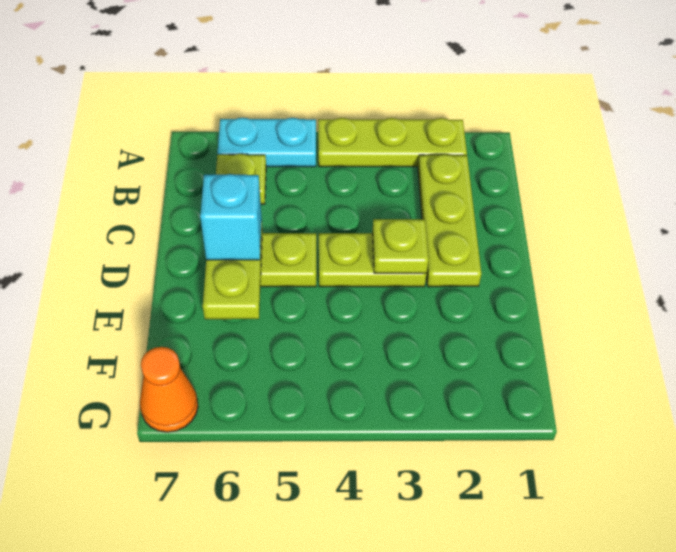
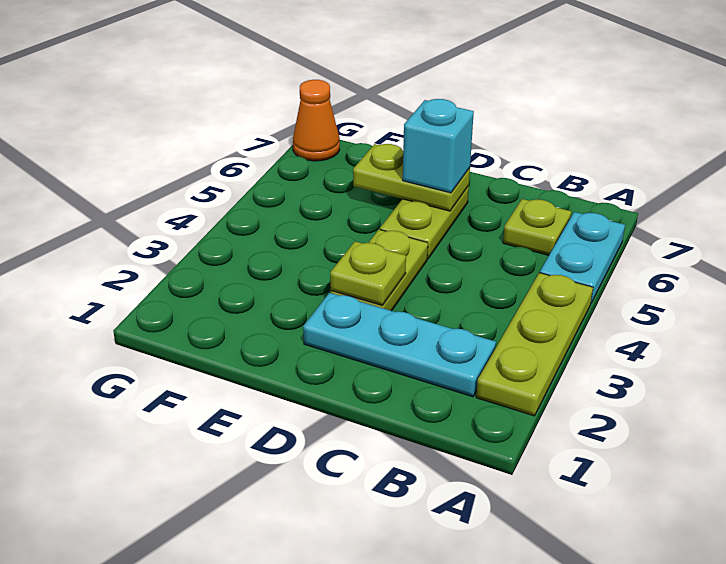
lime 1x3 plate [418,154,481,287] -> cyan 1x3 plate [303,293,496,397]

